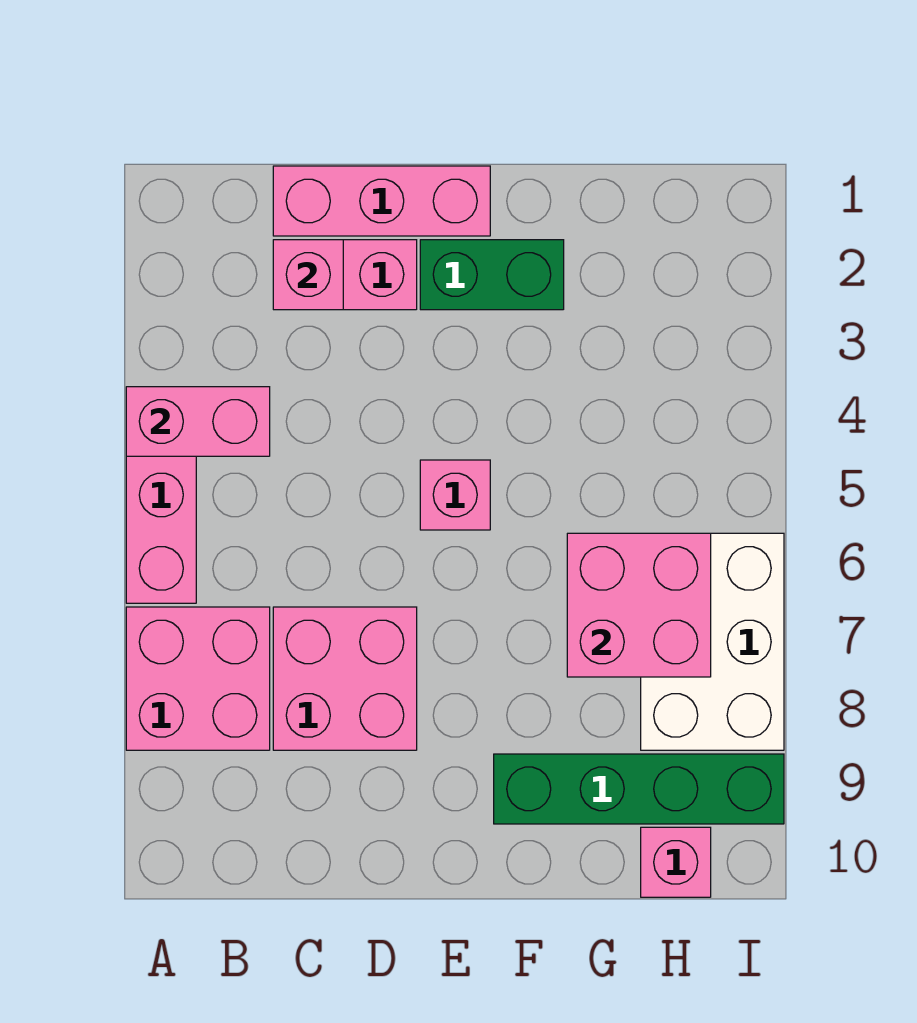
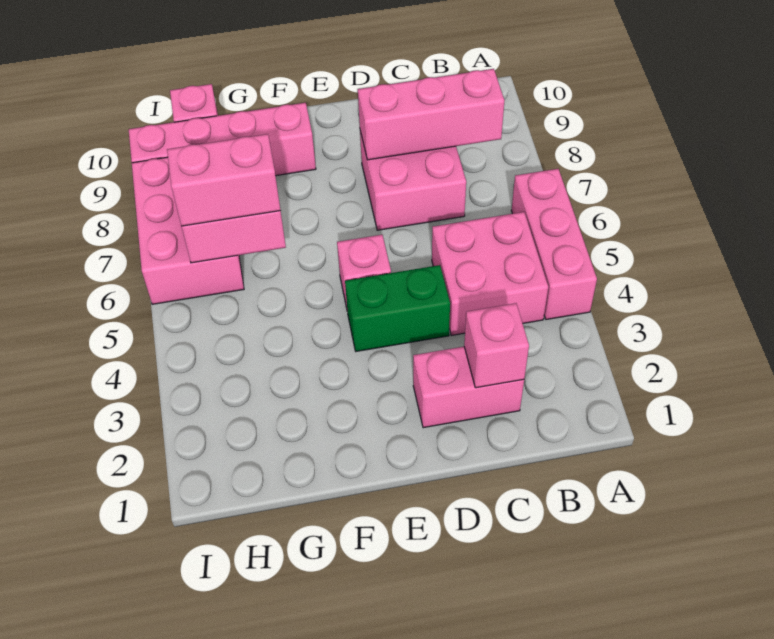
pink 1x2 brick [126,387,270,456] -> pink 1x2 brick moved to [167,134,280,226]
pink 2x2 brick [126,607,270,750] -> pink 2x2 brick moved to [432,212,548,336]
pink 1x3 brick [273,166,490,236] -> pink 1x3 brick moved to [358,69,505,160]
green 1x2 brick [420,240,564,310] -> green 1x2 brick moved to [345,265,450,351]
green 1x4 brick [494,754,784,824] -> pink 1x4 brick [129,103,316,176]
white 2x3 brick [641,533,784,750] -> pink 2x3 brick [132,157,244,304]

